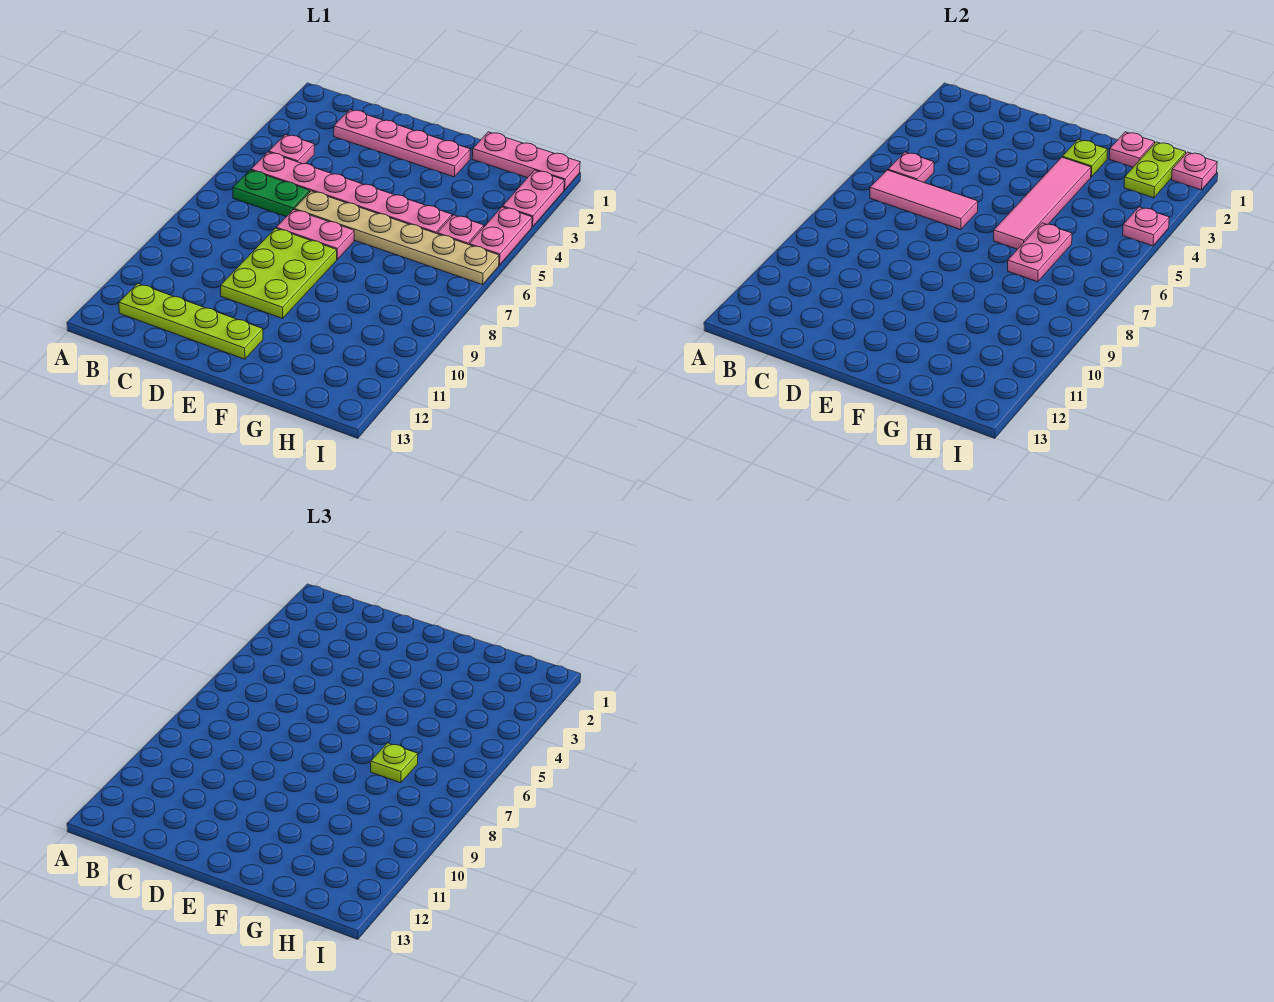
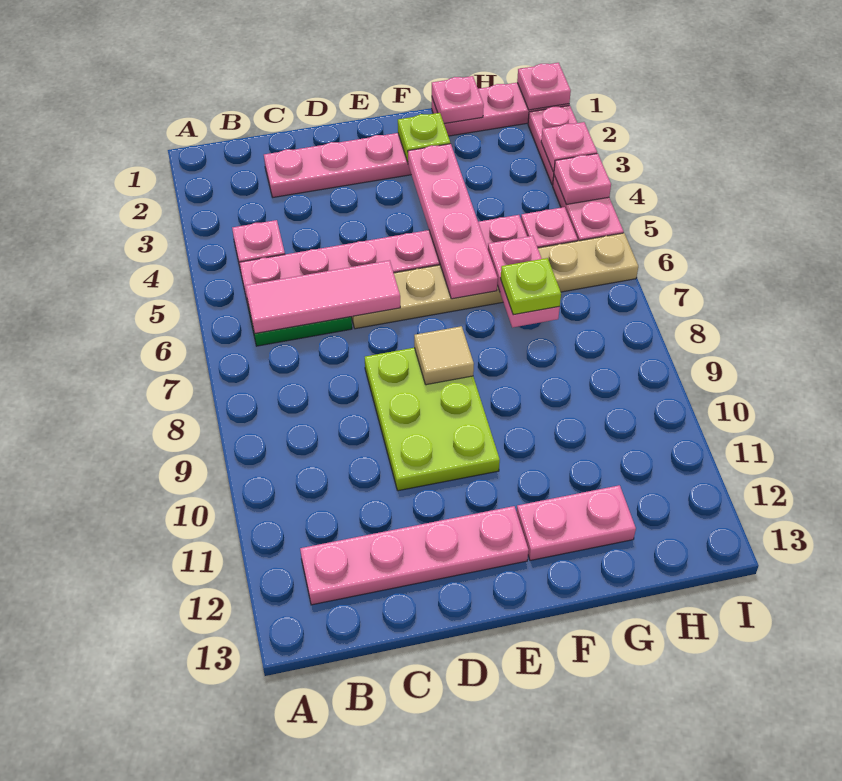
pink 1x1 plate [888,152,934,182] -> pink 1x1 plate moved to [541,122,597,172]
lime 1x4 plate [119,284,263,359] -> pink 1x4 plate [300,506,529,605]
pink 1x2 plate [276,210,354,259] -> pink 1x2 plate moved to [517,485,636,561]
none -> tan 1x1 tile [414,326,474,385]
pink 1x4 tile [994,157,1091,249] -> pink 1x4 plate [408,144,498,299]
lime 1x2 plate [1124,142,1186,198] -> none

